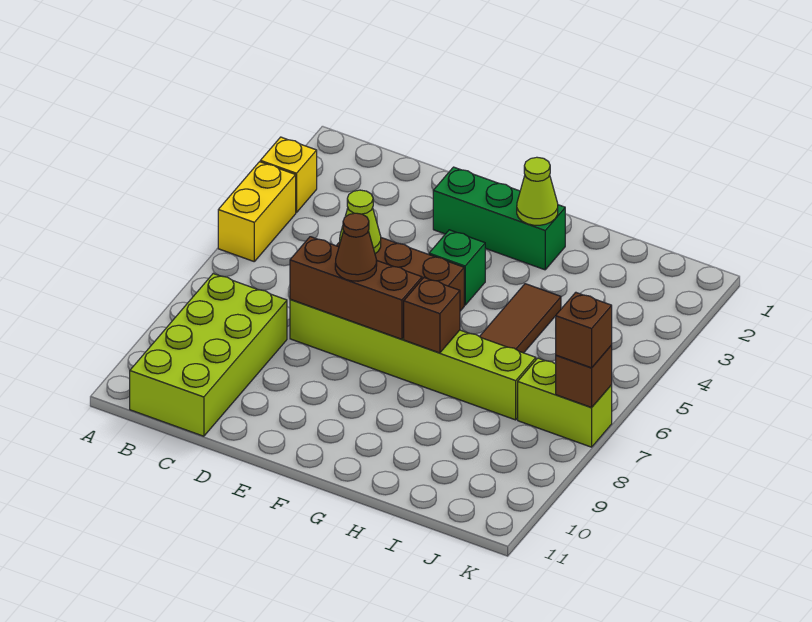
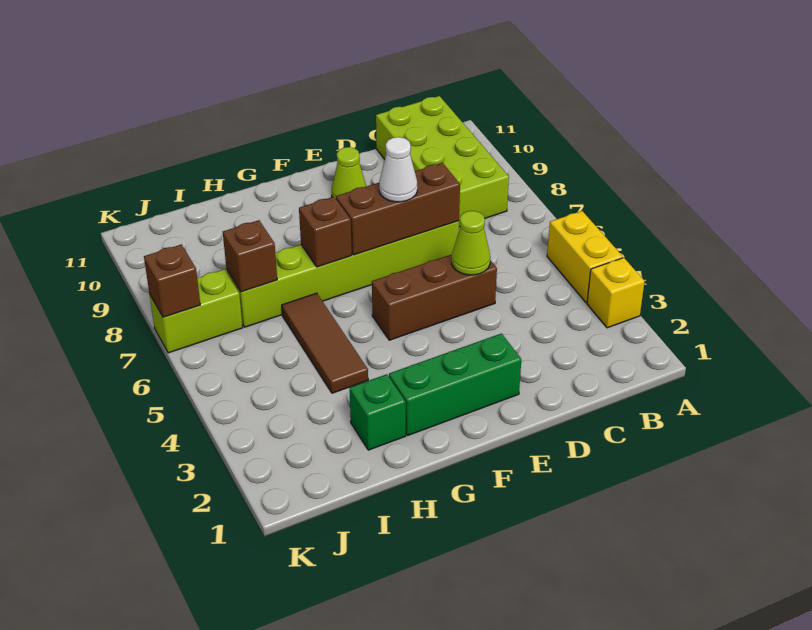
brown 1x1 cone [335,213,377,281] -> white 1x1 cone [379,137,417,202]
green 1x1 brick [429,230,485,305] -> green 1x1 brick moved to [349,374,406,450]
lime 1x1 cone [517,157,558,225] -> lime 1x1 cone moved to [332,147,366,198]
brown 1x1 brick [556,292,612,368] -> brown 1x1 brick moved to [223,220,277,292]

